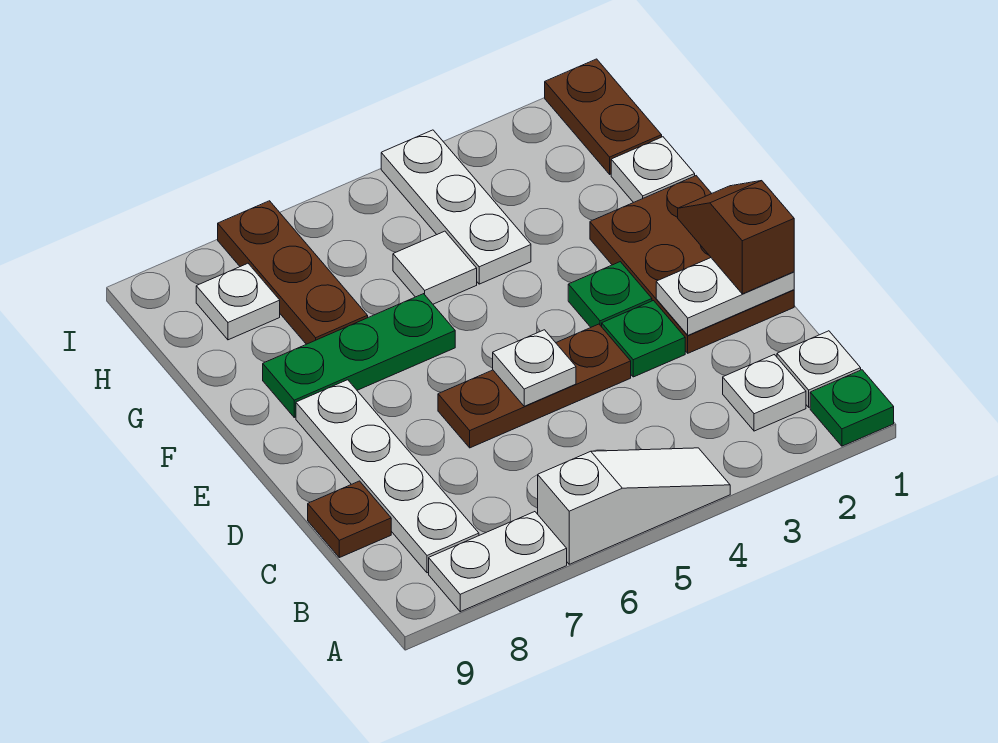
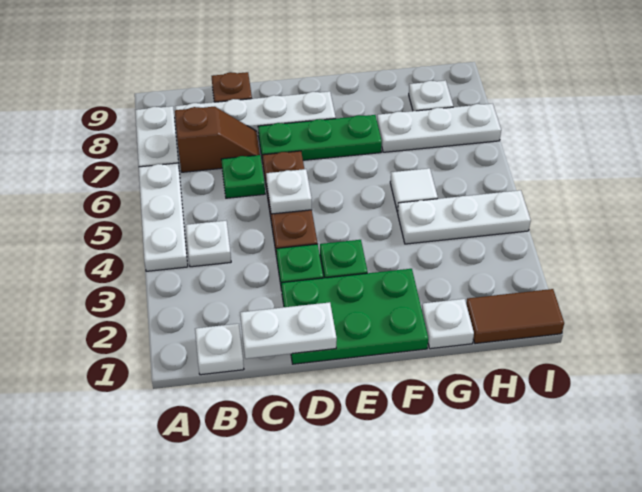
green 1x1 plate [810,370,894,446] -> green 1x1 plate moved to [221,155,265,198]
white 1x3 slope [538,448,730,564] -> white 1x3 plate [139,163,188,271]
white 1x1 plate [723,355,806,431] -> white 1x1 plate moved to [186,221,231,267]
brown 2x3 plate [590,176,794,353] -> green 2x3 plate [281,269,428,364]
white 1x2 plate [656,258,794,335] -> white 1x2 plate turned to [240,302,337,359]
brown 1x2 slope [678,181,794,294] -> brown 1x2 slope moved to [175,107,260,172]
green 1x3 plate [263,294,455,417] -> green 1x3 plate turned to [258,115,382,162]
brown 1x3 plate [218,201,368,344] -> white 1x3 plate [377,104,501,152]
brown 1x2 plate [545,59,662,174] -> brown 1x2 tile [466,289,564,344]

